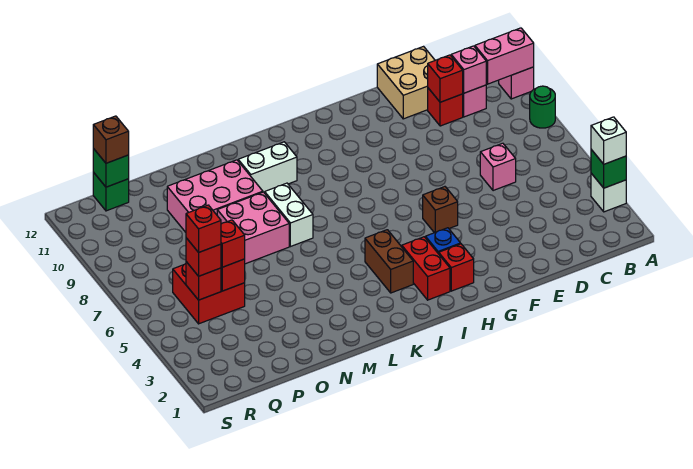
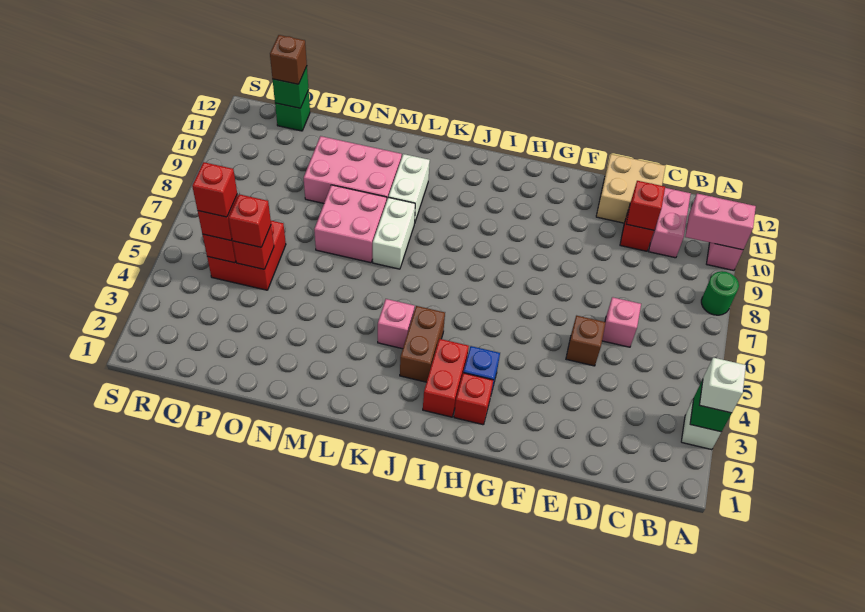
pink 1x1 brick [451,46,486,93] -> pink 1x1 brick moved to [378,299,415,349]
brown 1x1 brick [423,187,458,233] -> brown 1x1 brick moved to [566,316,606,366]
white 1x2 brick [238,142,297,193] -> white 1x2 brick turned to [388,154,430,221]

